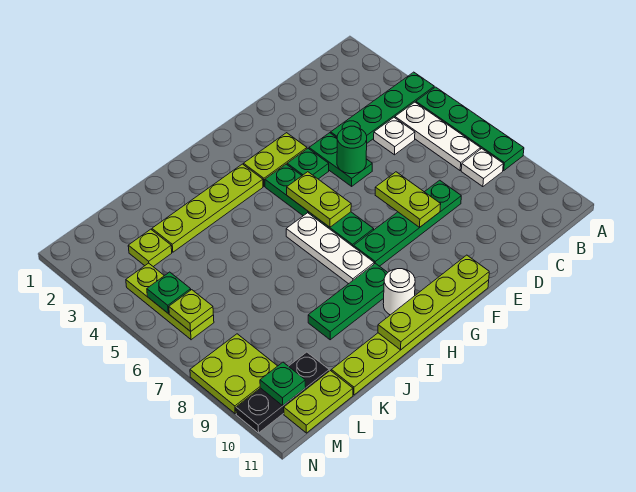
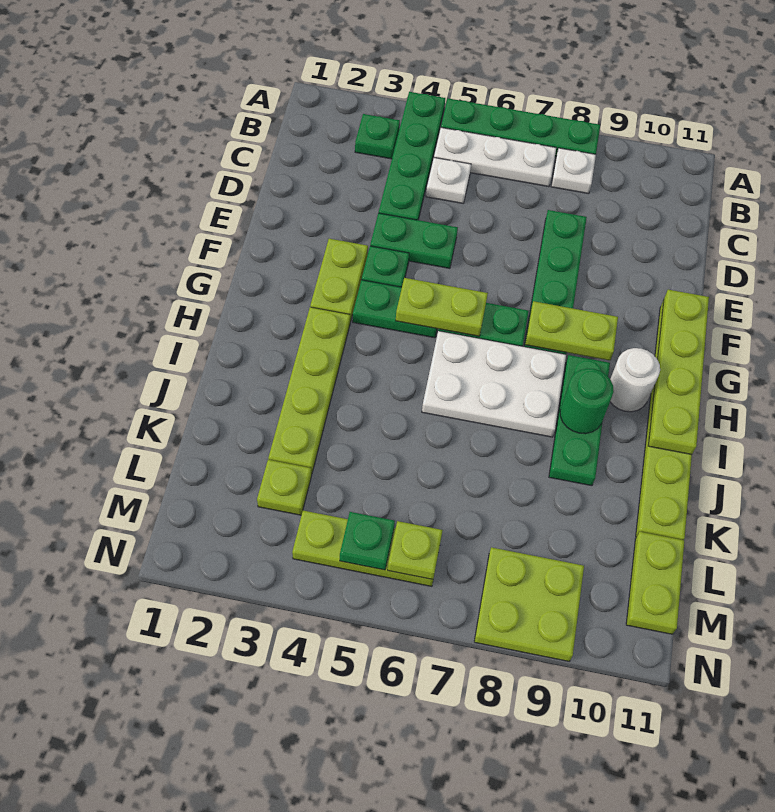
green 1x1 round brick [337,126,367,174] -> green 1x1 round brick moved to [560,369,614,434]
lime 1x2 plate [375,172,441,228] -> lime 1x2 plate moved to [525,301,618,360]
white 1x3 plate [286,213,374,284] -> white 2x3 plate [422,331,566,437]
black 1x3 plate [236,352,329,433] -> none
green 1x1 plate [260,362,306,406] -> green 1x1 plate moved to [355,114,400,159]

